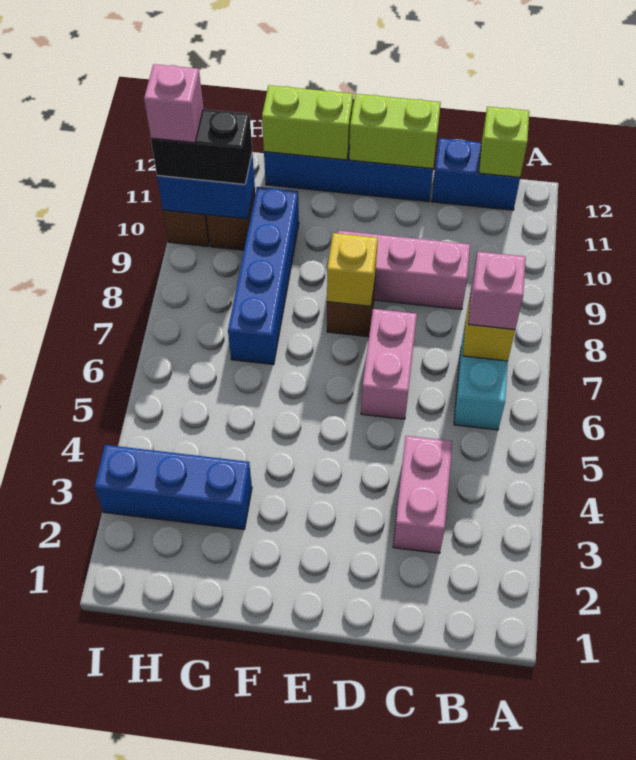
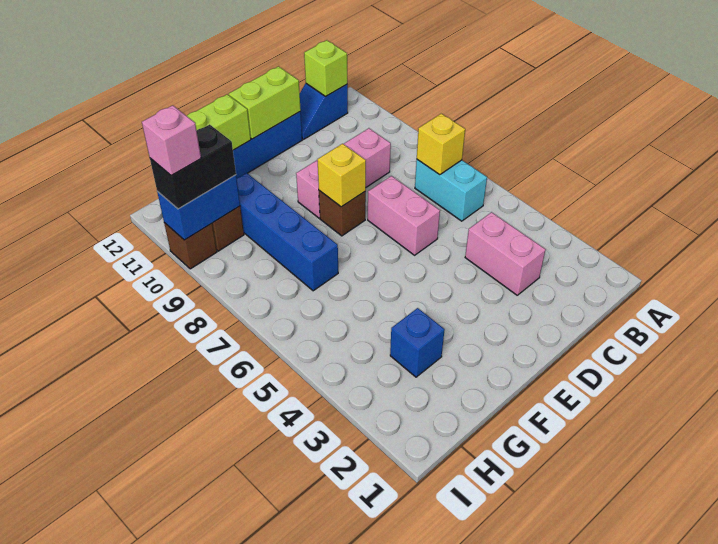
pink 1x1 brick [468,252,526,330] -> none
blue 1x2 brick [432,138,520,210] -> blue 1x2 slope [300,84,348,139]
blue 1x3 brick [95,445,252,529] -> blue 1x1 brick [390,308,445,377]

